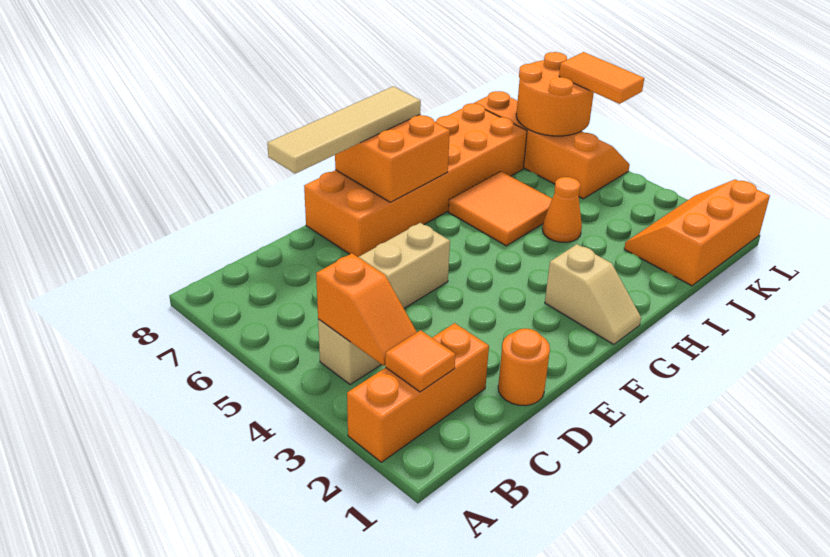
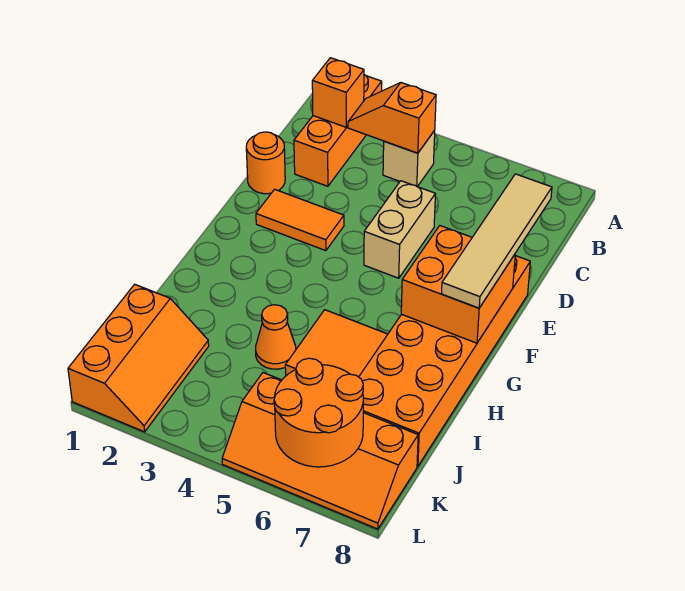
orange 1x1 tile [385,330,455,392] -> orange 1x1 brick [312,58,364,127]
tan 1x2 slope [545,244,641,345] -> none
orange 1x2 tile [559,52,644,104] -> orange 1x2 tile moved to [256,189,344,251]

